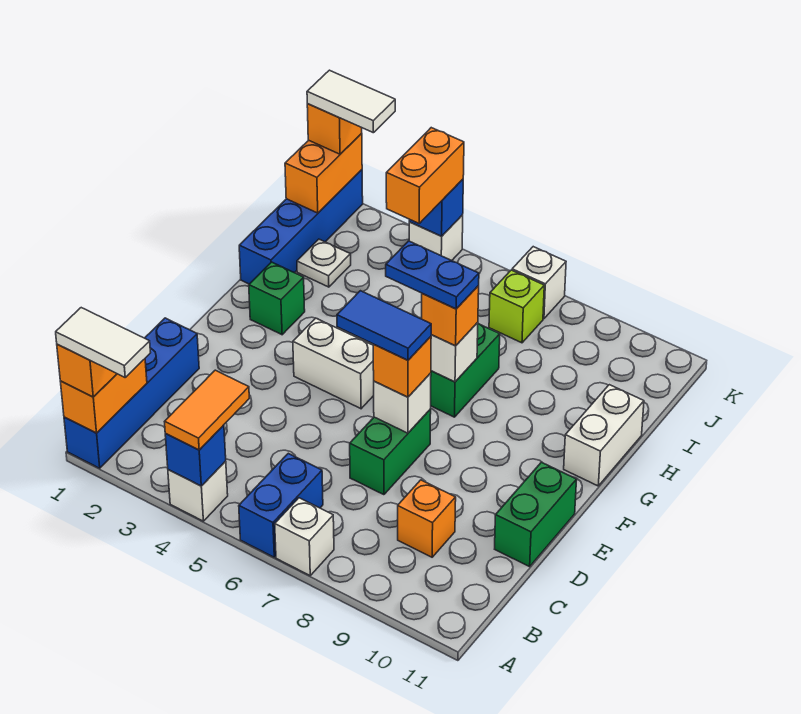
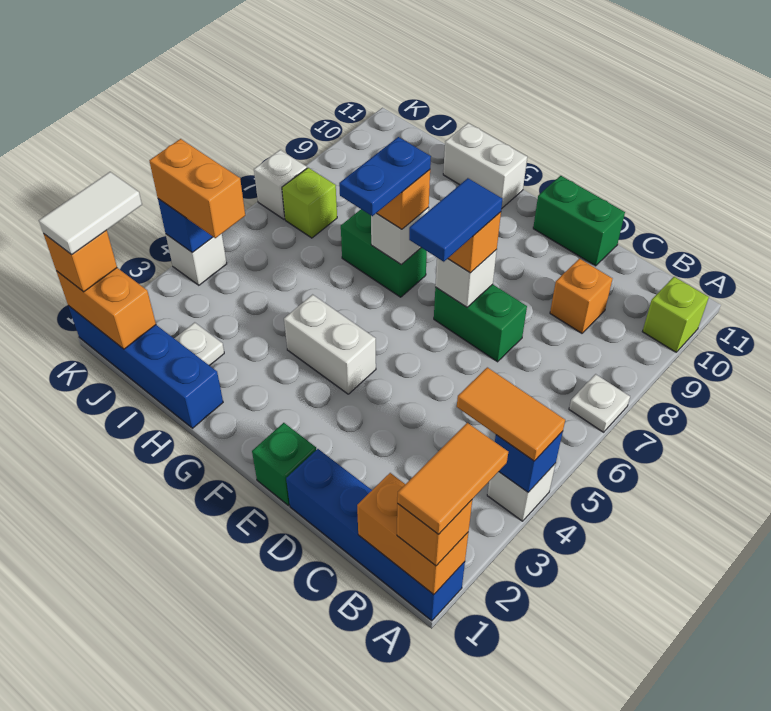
white 1x2 tile [56,308,151,377] -> orange 1x2 tile [397,423,508,535]
blue 1x2 brick [239,453,323,557] -> none
white 1x1 brick [275,498,334,575] -> white 1x1 plate [569,374,630,432]
none -> lime 1x1 brick [642,277,709,352]
white 1x2 brick [293,318,374,409] -> white 1x2 brick turned to [284,295,376,394]
green 1x1 brick [249,262,305,335] -> green 1x1 brick moved to [252,423,316,505]

